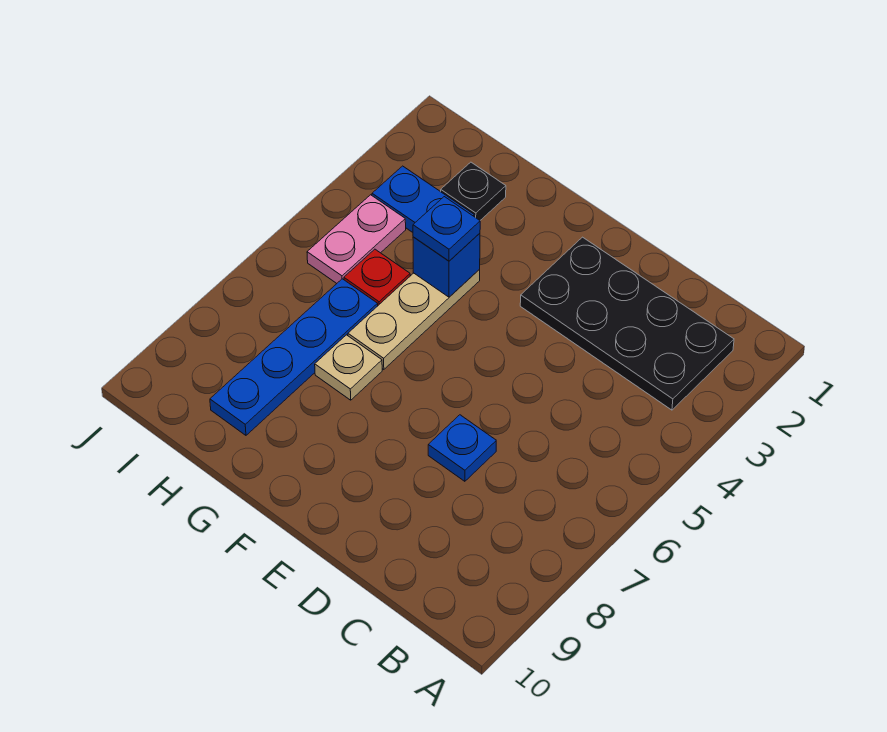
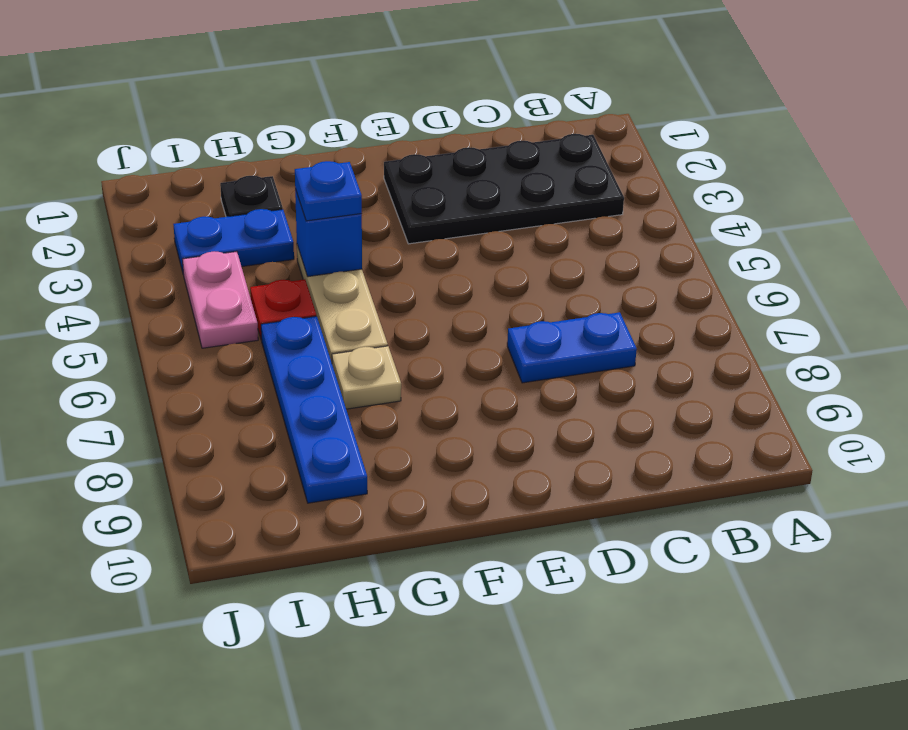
blue 1x1 plate [428,415,496,481] -> blue 1x2 plate [507,312,637,383]

